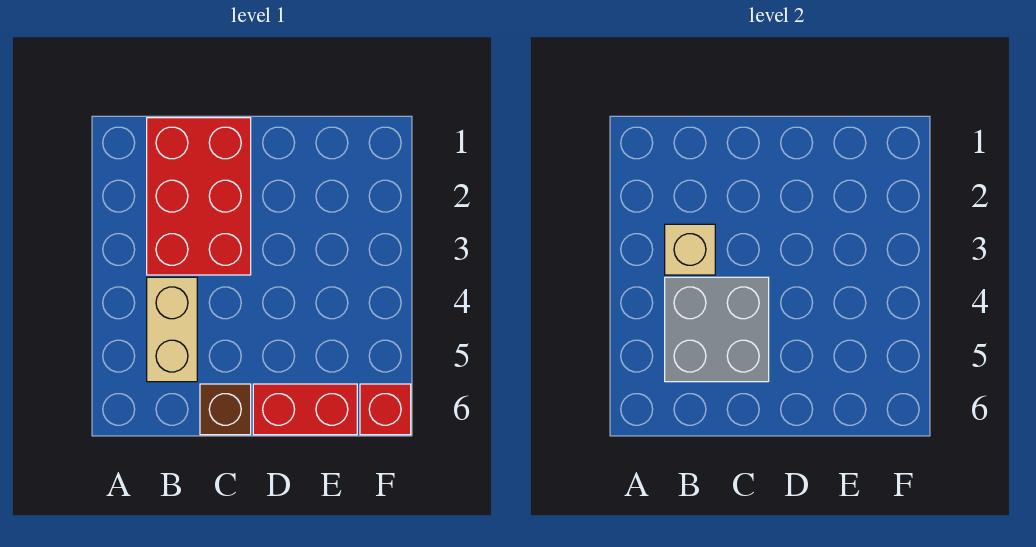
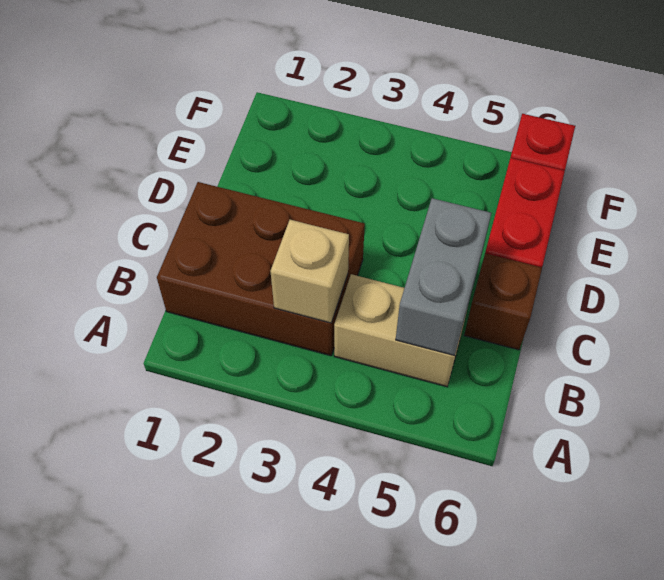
red 2x3 brick [147,118,251,275] -> brown 2x3 brick [157,182,365,356]
grey 2x2 brick [665,277,769,382] -> grey 1x2 brick [396,198,491,356]

